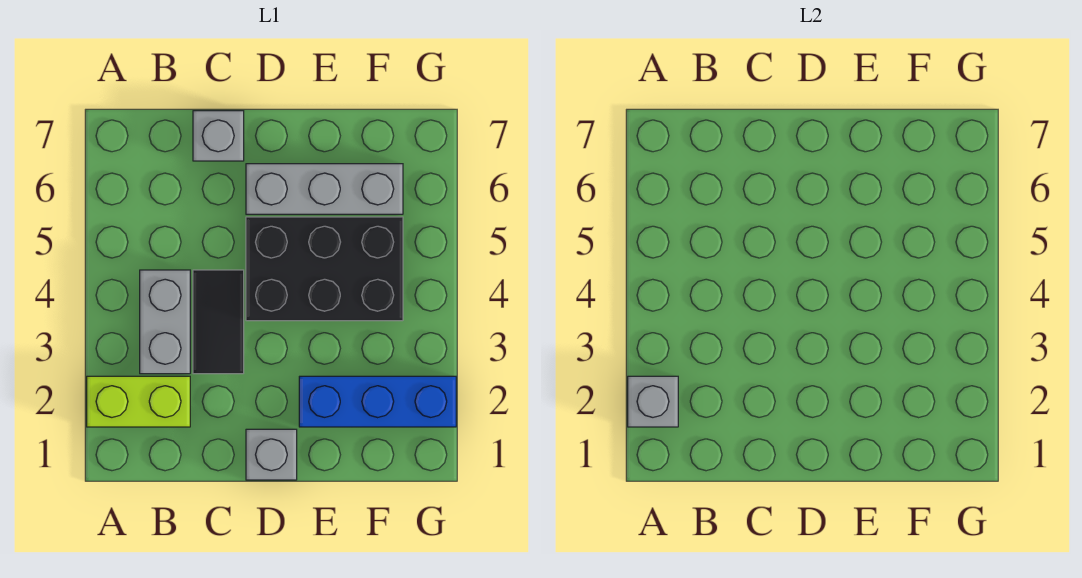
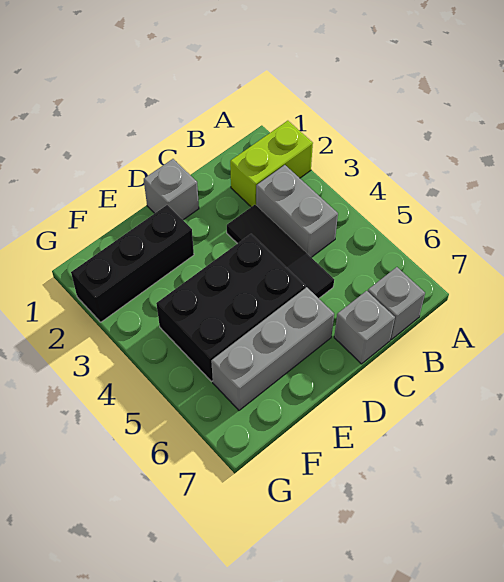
grey 1x1 brick [628,376,678,427] -> grey 1x1 brick moved to [368,267,425,339]
black 1x2 tile [193,270,244,374] -> black 1x3 tile [227,205,334,298]
blue 1x3 brick [299,376,456,427] -> black 1x3 brick [71,205,194,322]

